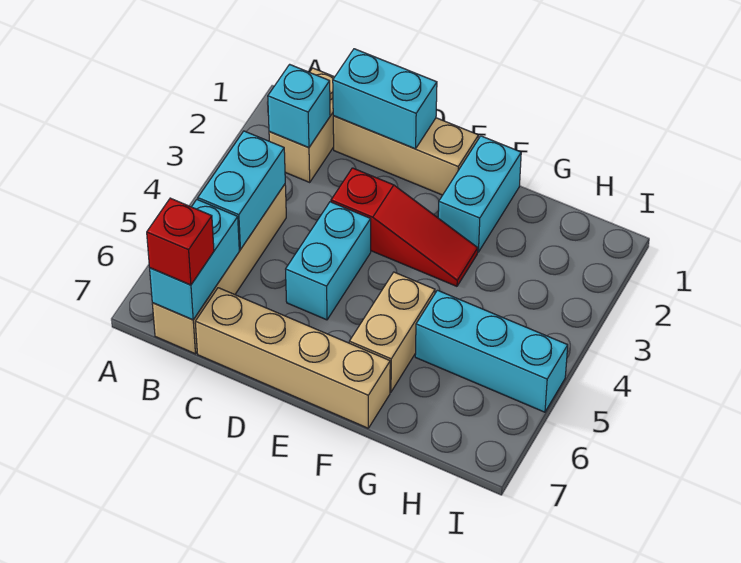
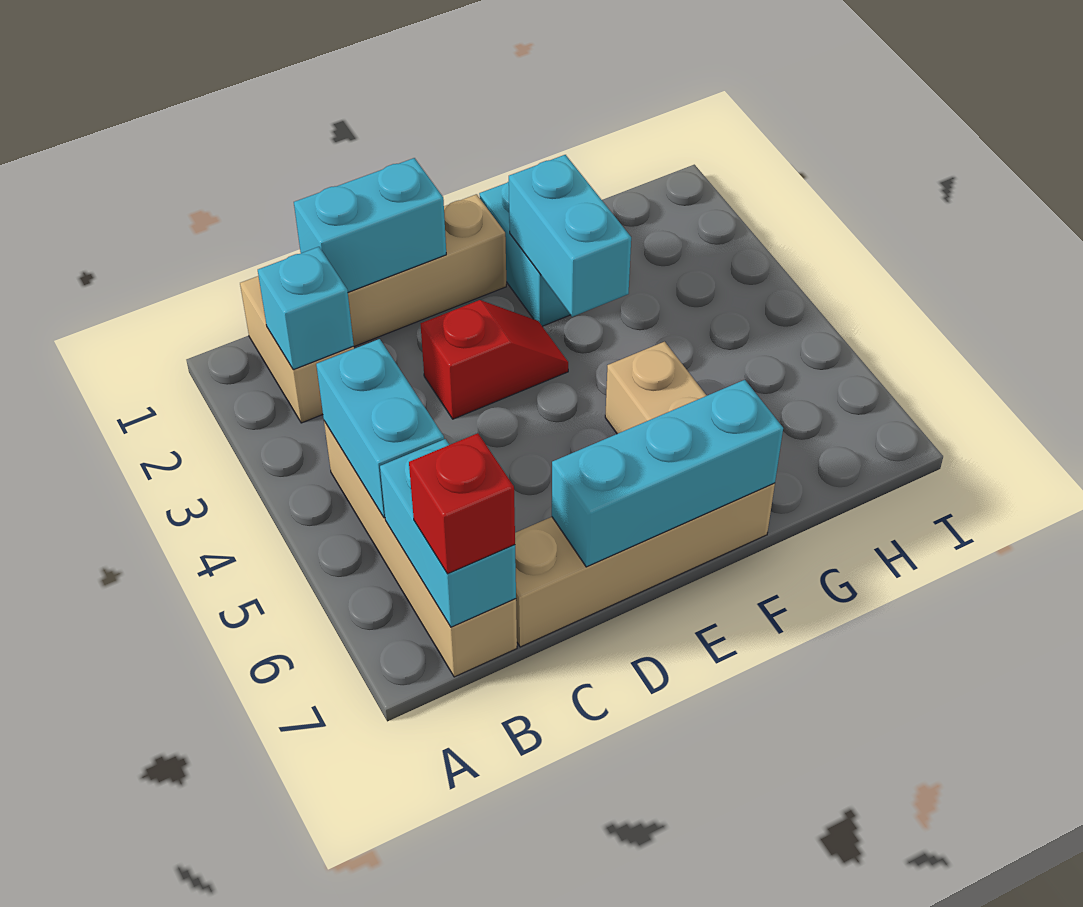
red 1x3 slope [331,168,478,286] -> red 1x2 slope [421,300,568,419]
cyan 1x2 brick [286,202,371,320] -> cyan 1x2 brick moved to [509,155,631,317]
cyan 1x3 brick [415,290,568,412] -> cyan 1x3 brick moved to [552,380,783,567]

